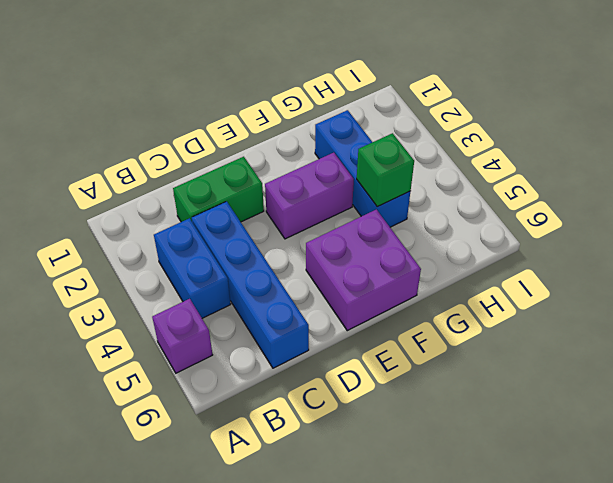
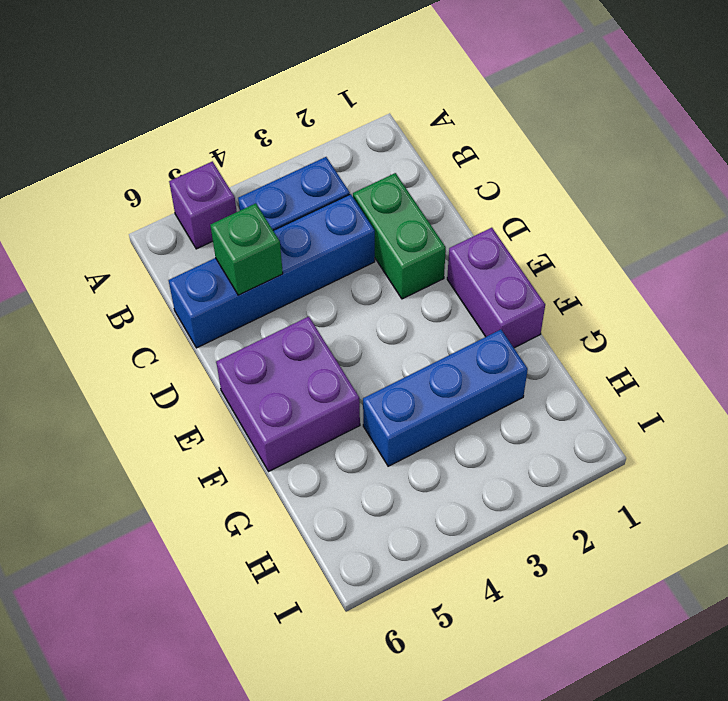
purple 1x2 brick [265,153,354,239] -> purple 1x2 brick moved to [447,228,545,348]
green 1x1 brick [357,133,414,207] -> green 1x1 brick moved to [211,203,283,295]

